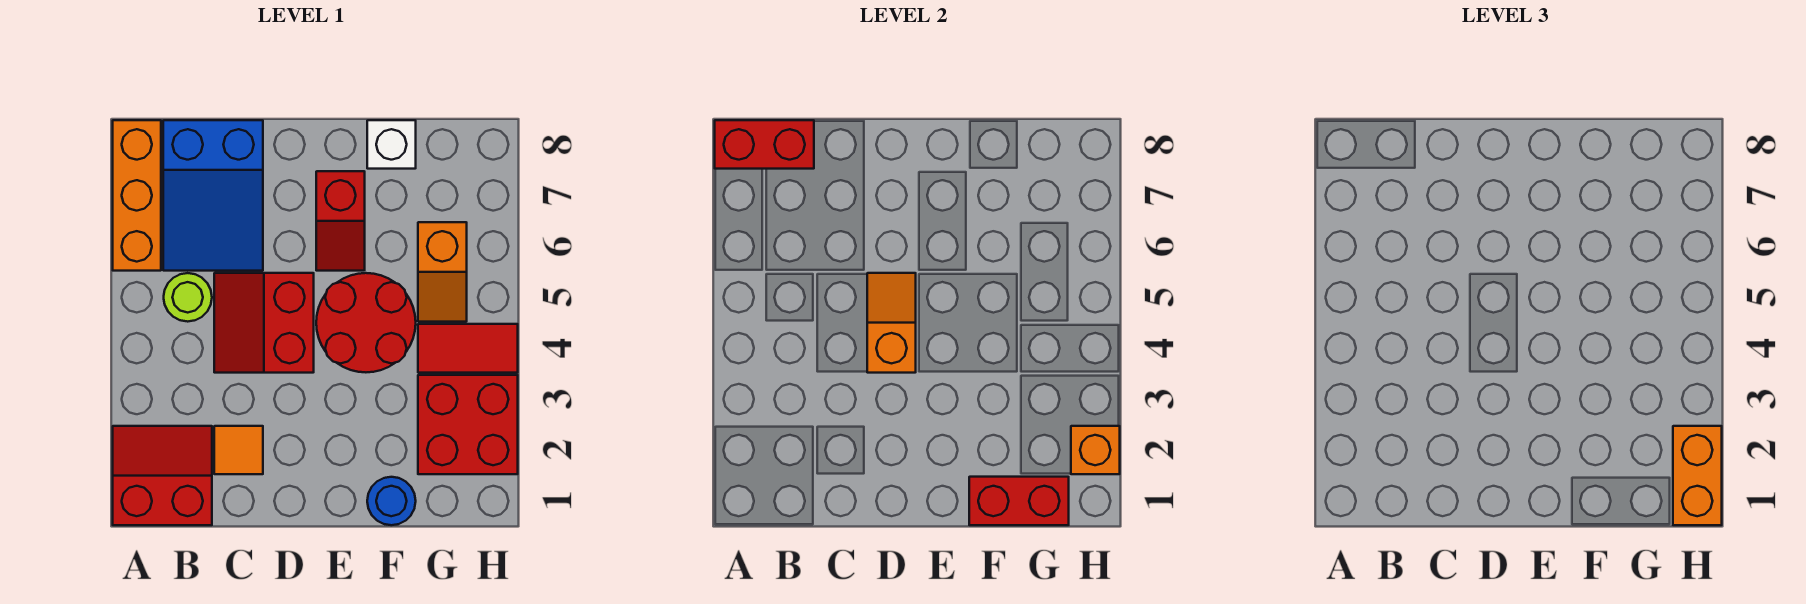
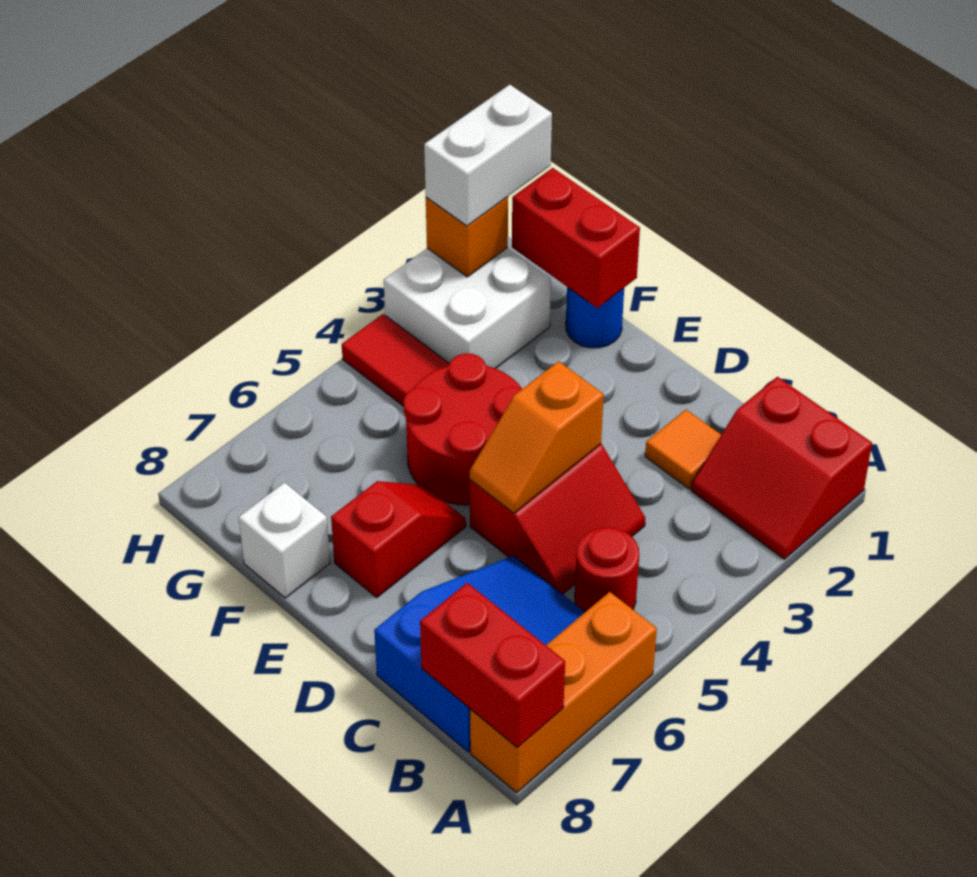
lime 1x1 round brick [164,273,212,322] -> red 1x1 round brick [575,528,639,612]
red 2x2 brick [418,375,518,474] -> white 2x2 brick [384,248,551,369]
orange 1x2 slope [418,222,467,322] -> none
orange 1x2 brick [1673,426,1722,525] -> white 1x2 brick [424,85,552,226]

